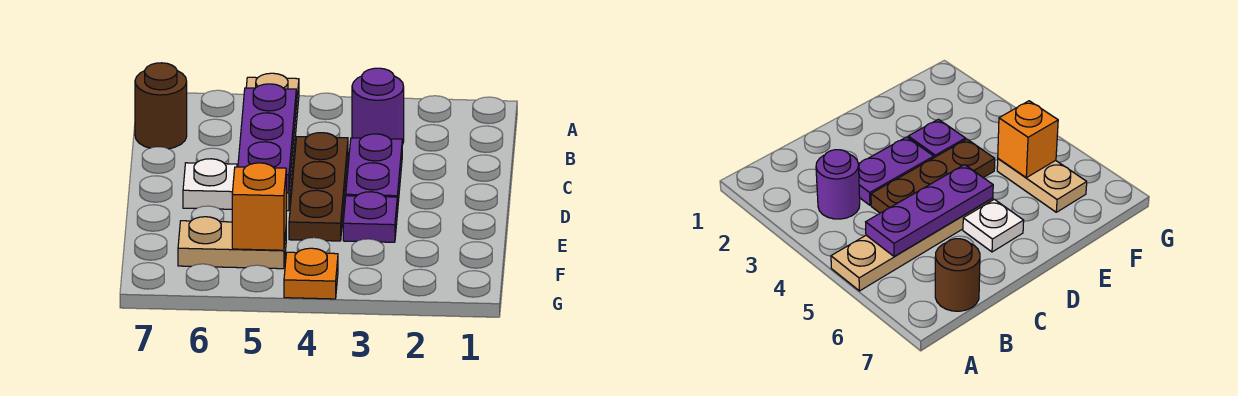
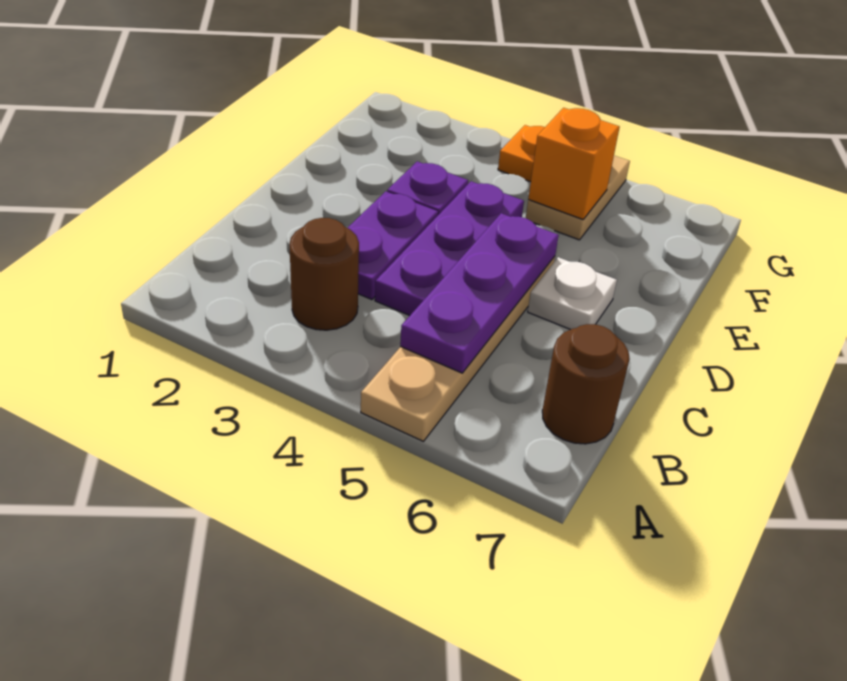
purple 1x1 round brick [352,68,404,145] -> brown 1x1 round brick [289,218,359,330]
brown 1x3 plate [289,133,348,241] -> purple 1x3 plate [375,181,524,316]
tan 1x2 plate [178,217,286,269] -> tan 1x2 plate turned to [526,156,630,240]

